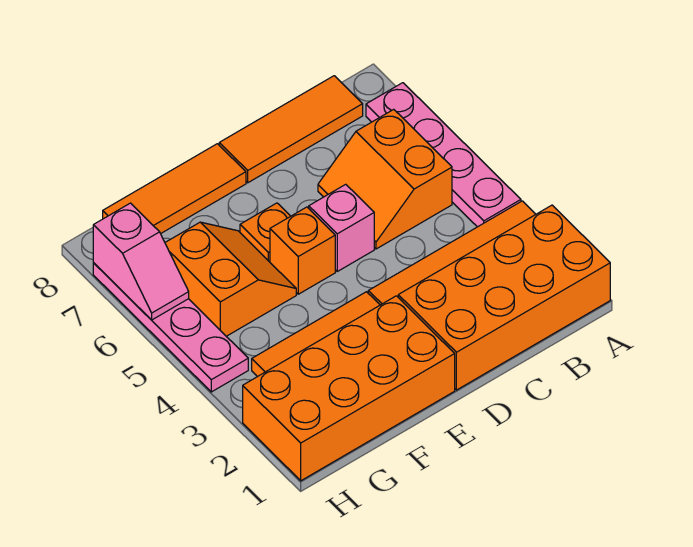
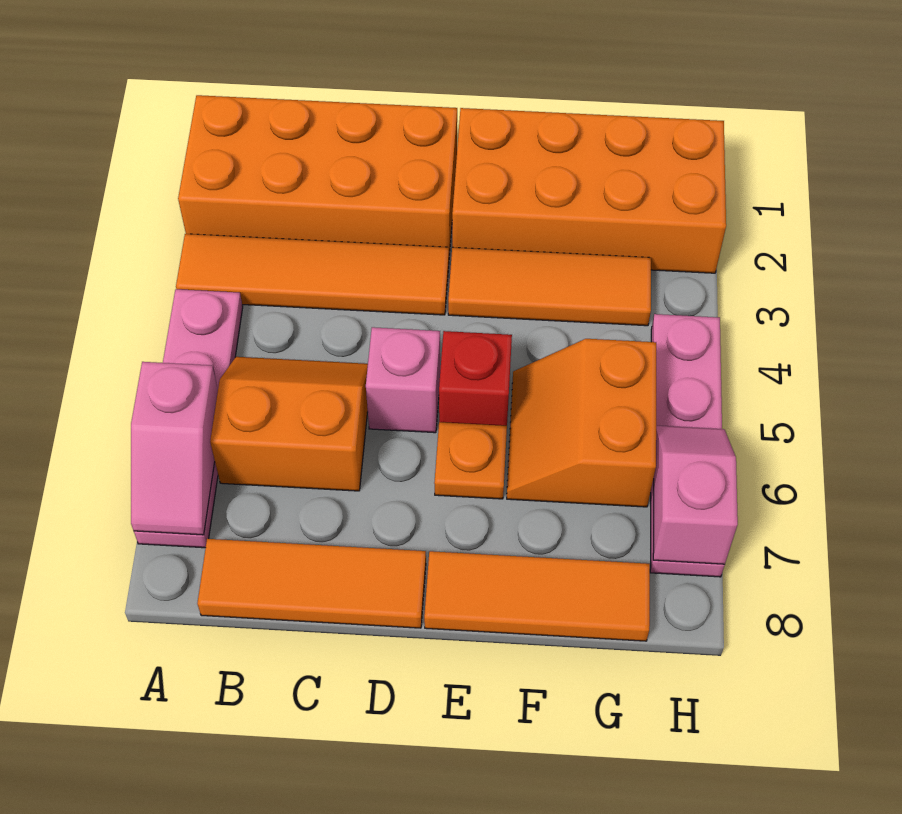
none -> pink 1x2 slope [131,362,218,535]
orange 2x2 slope [318,109,452,249] -> orange 2x2 slope turned to [210,357,368,491]
orange 1x1 brick [270,207,335,294] -> red 1x1 brick [439,331,512,426]

